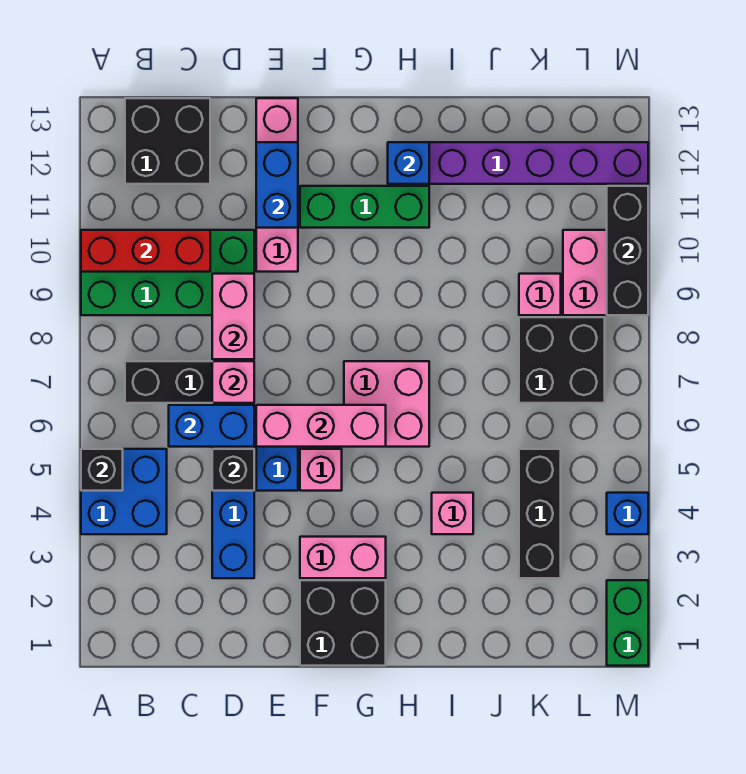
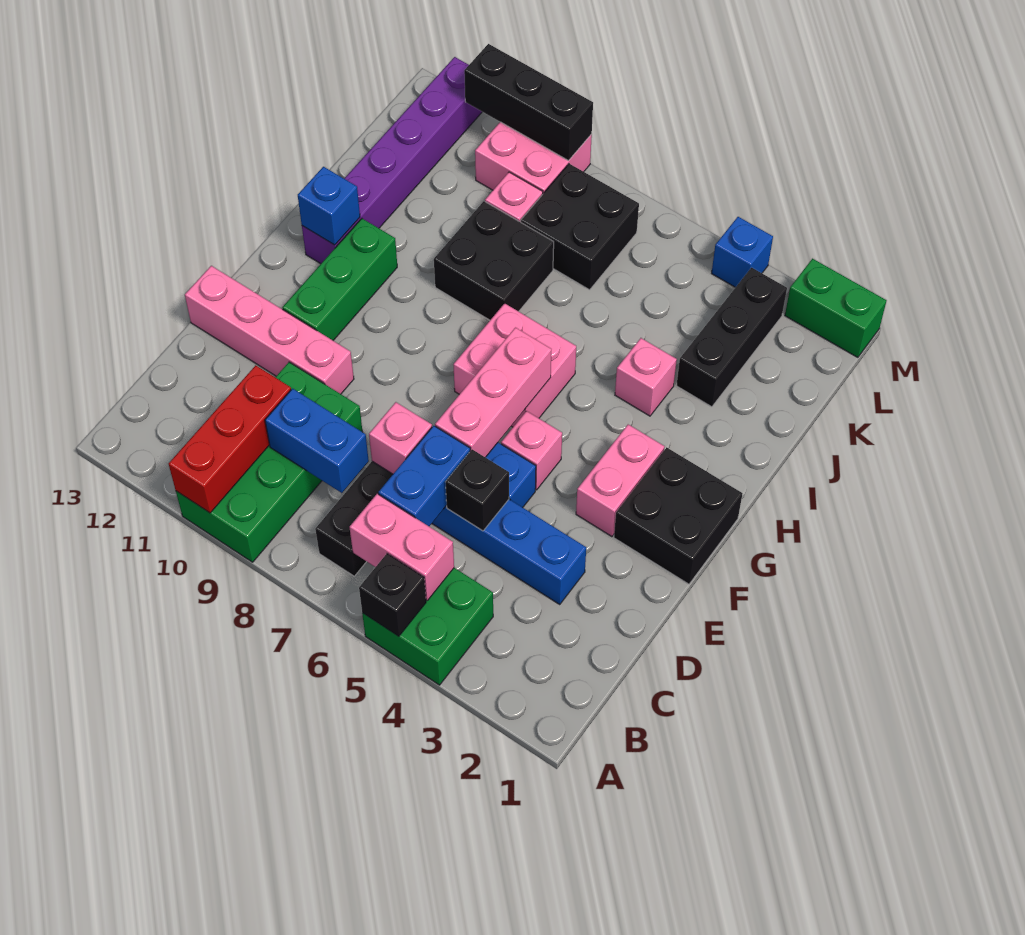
blue 2x2 brick [81,449,167,534] -> green 2x2 brick [362,568,493,685]
black 2x2 brick [125,98,210,184] -> black 2x2 brick moved to [434,201,554,320]
pink 1x2 brick [212,274,254,359] -> pink 1x2 brick moved to [350,494,454,600]
blue 1x2 brick [256,142,298,228] -> blue 1x2 brick moved to [265,389,369,493]
black 1x3 brick [519,449,561,578] -> black 1x3 brick turned to [676,268,787,407]

